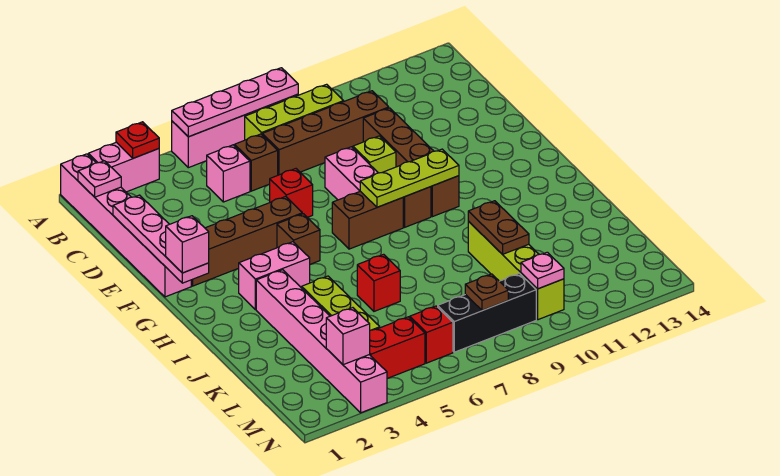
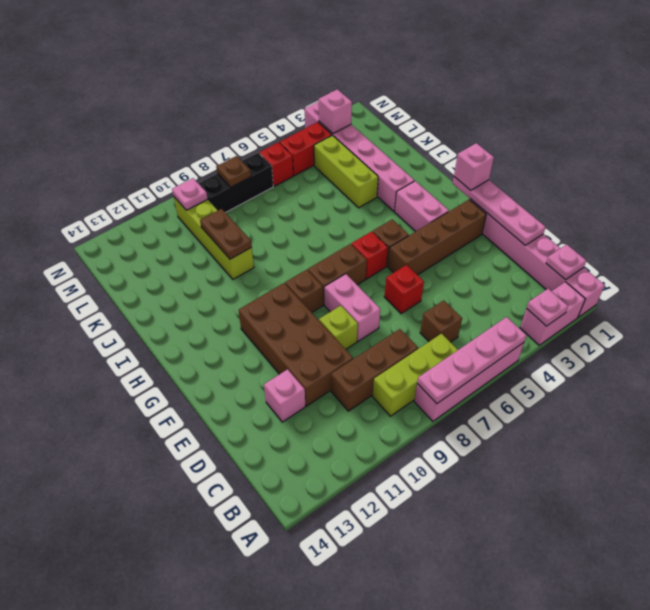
red 1x1 plate [116,122,159,158] -> pink 1x1 plate [527,289,568,326]
pink 1x1 brick [207,145,250,202] -> pink 1x1 brick moved to [264,369,305,422]
brown 1x4 brick [262,91,389,175] -> brown 1x3 brick [331,329,418,411]
brown 1x4 brick [363,108,459,217] -> brown 2x4 brick [239,283,353,406]
lime 1x3 plate [360,149,459,207] -> none
pink 1x2 brick [238,242,310,310] -> pink 1x2 brick turned to [395,181,449,232]
red 1x1 brick [357,254,400,311] -> red 1x1 brick moved to [352,231,388,279]

